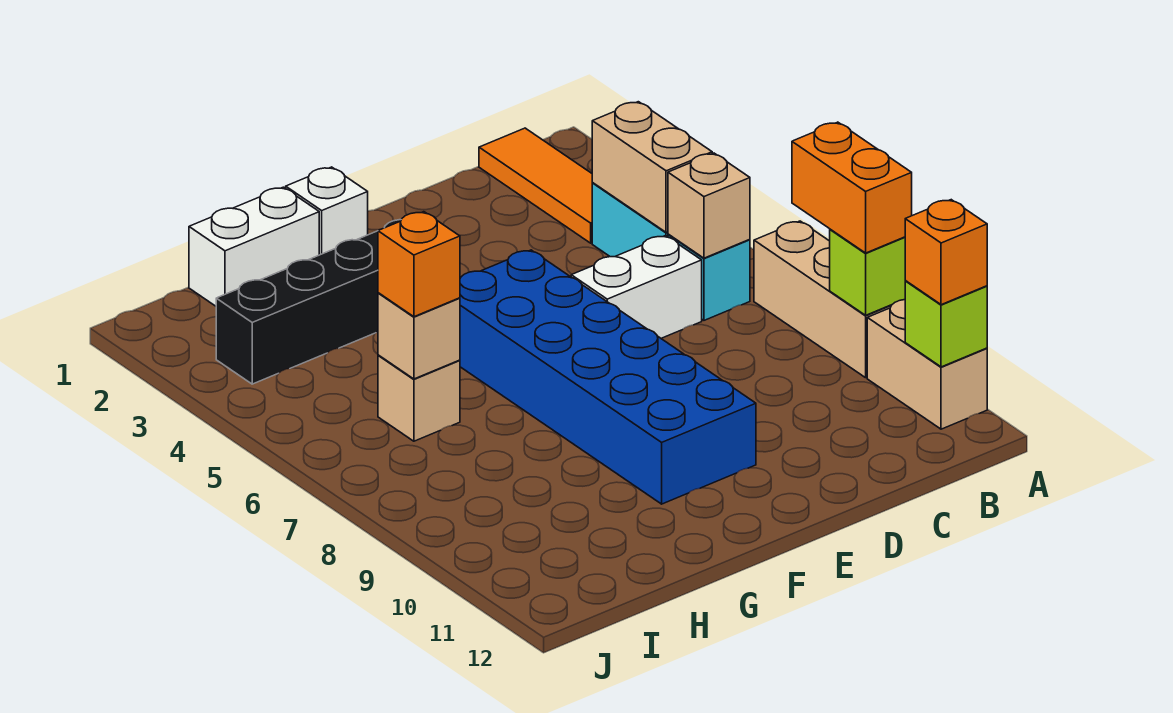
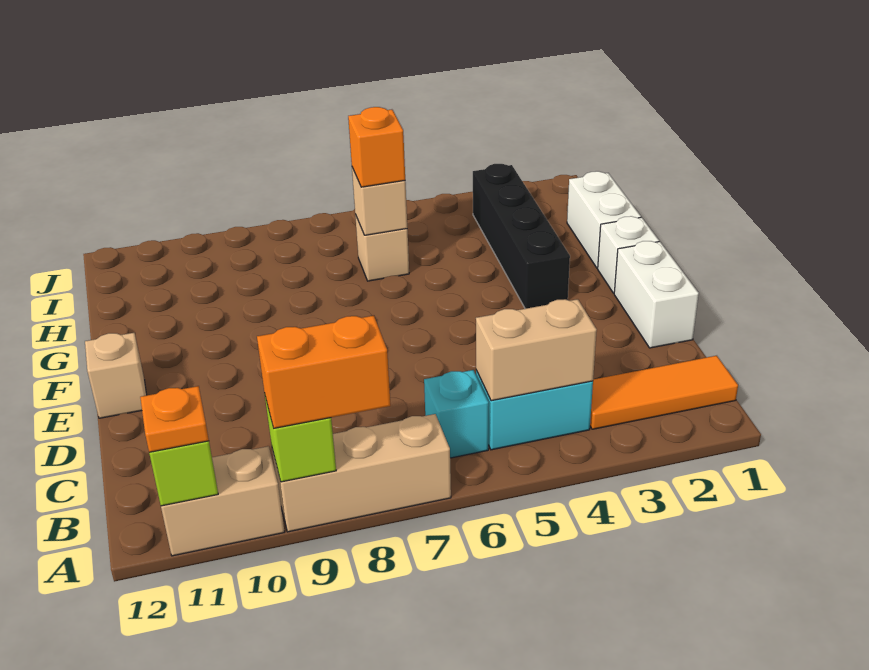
orange 1x1 brick [905,200,987,305] -> orange 1x1 plate [140,386,209,452]
tan 1x1 brick [668,153,750,258] -> tan 1x1 brick moved to [85,333,147,418]
white 1x2 brick [571,236,702,338] -> white 1x2 brick moved to [614,241,699,348]
blue 2x6 brick [460,250,756,504] -> none

